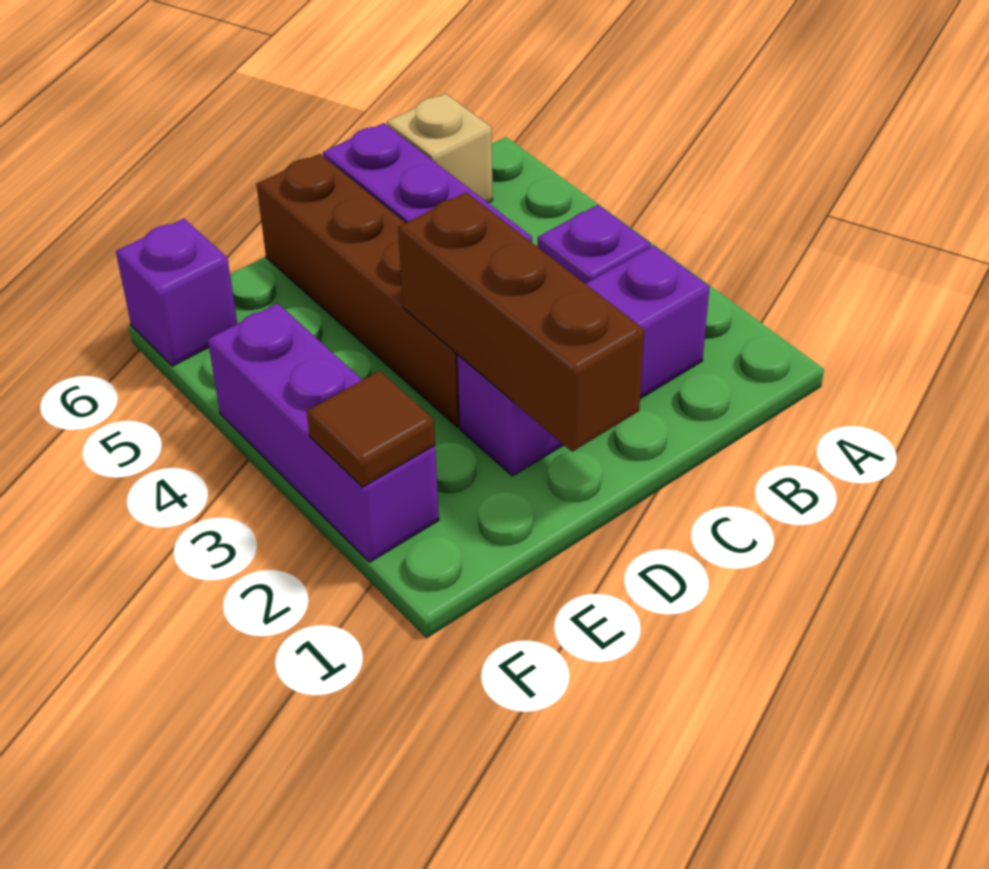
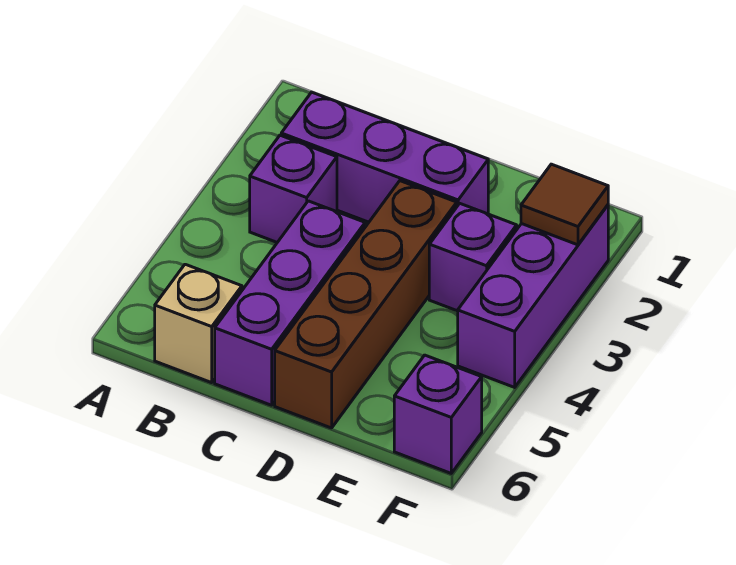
brown 1x3 brick [398,192,644,452] -> none
none -> purple 1x1 brick [429,204,517,311]

